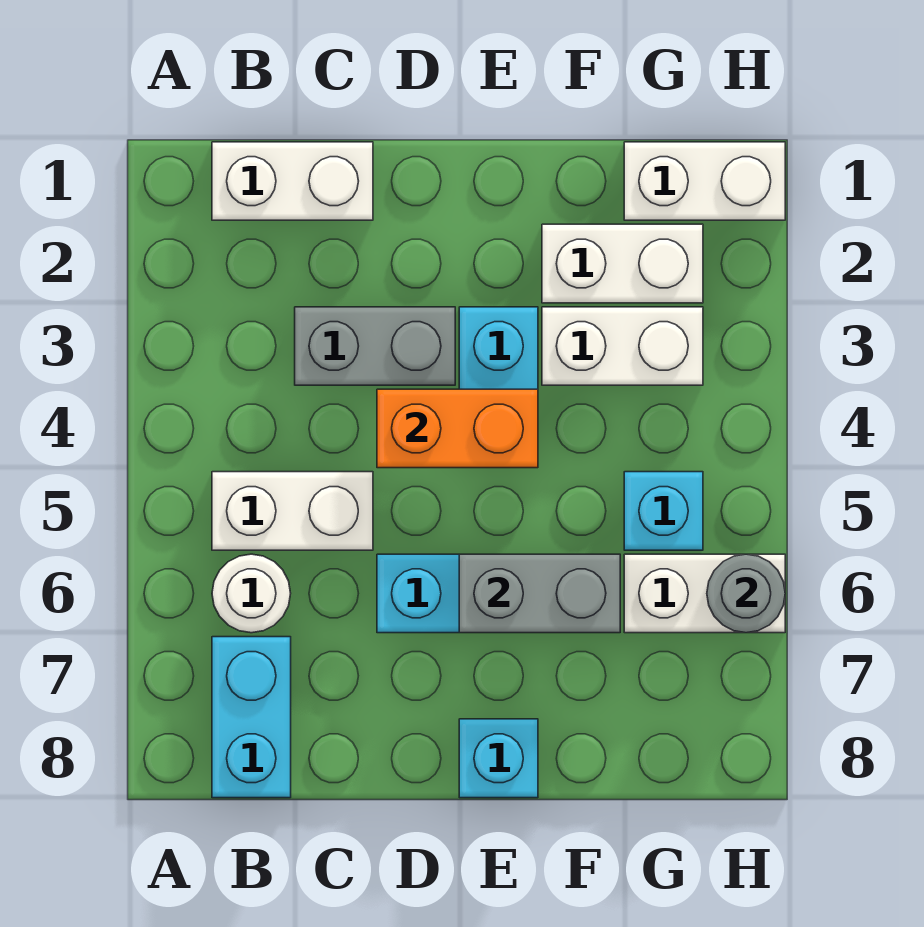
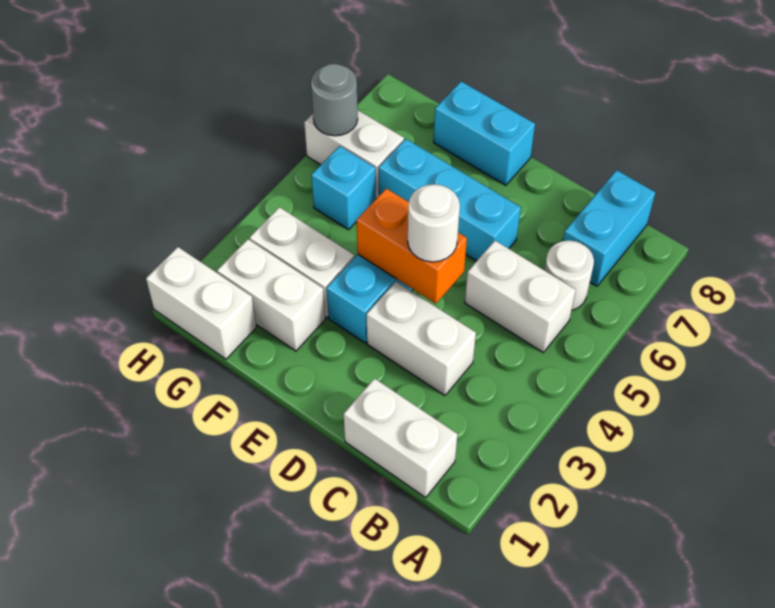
grey 1x2 brick [295,307,455,385] -> white 1x2 brick [367,282,476,396]
none -> white 1x1 round brick [408,184,460,262]
grey 1x2 brick [459,554,620,633] -> none
cyan 1x1 brick [459,719,538,798] -> cyan 1x2 brick [434,82,535,185]

